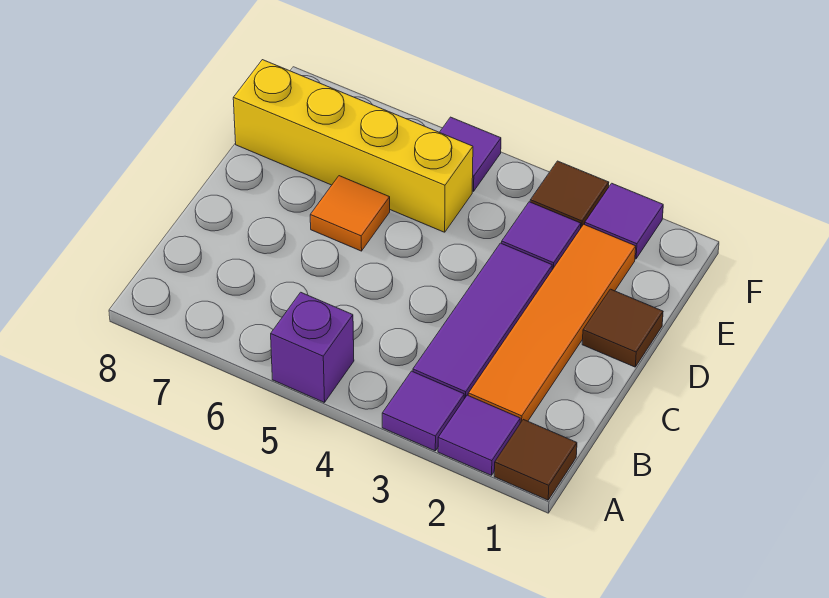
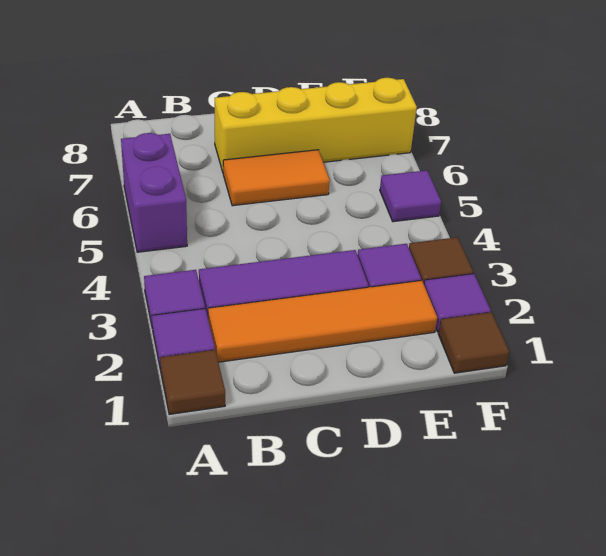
purple 1x1 brick [271,292,354,403] -> purple 1x2 brick [121,133,187,252]
brown 1x1 tile [582,289,663,367] -> brown 1x1 tile moved to [438,312,509,373]
orange 1x1 tile [310,176,390,251] -> orange 1x2 tile [223,150,330,206]
yellow 1x4 brick [233,60,473,232] -> yellow 1x4 brick turned to [215,78,417,172]

